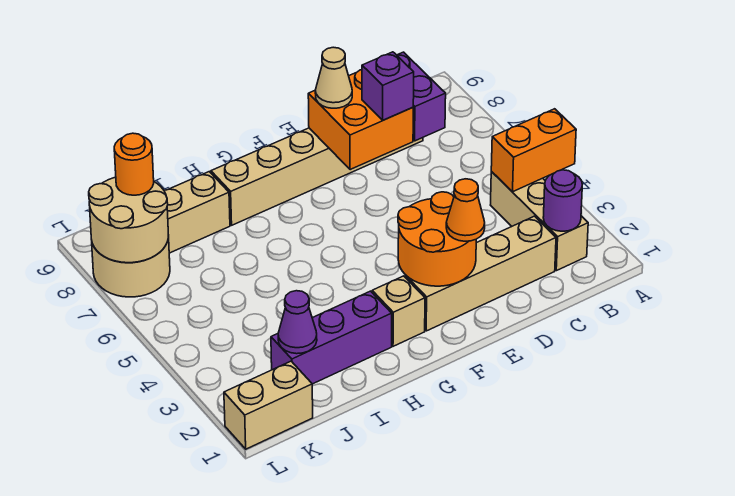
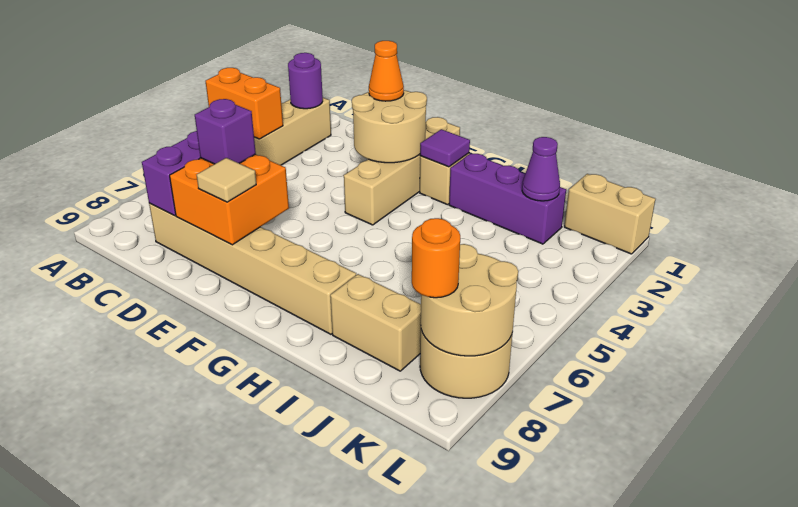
tan 1x4 brick [405,216,556,331] -> tan 1x4 brick turned to [344,117,460,225]
orange 2x2 round brick [398,192,476,286] -> tan 2x2 round brick [352,90,427,163]
tan 1x1 cone [315,47,352,108] -> tan 1x1 tile [197,158,256,202]
none -> purple 1x1 tile [420,129,470,167]

